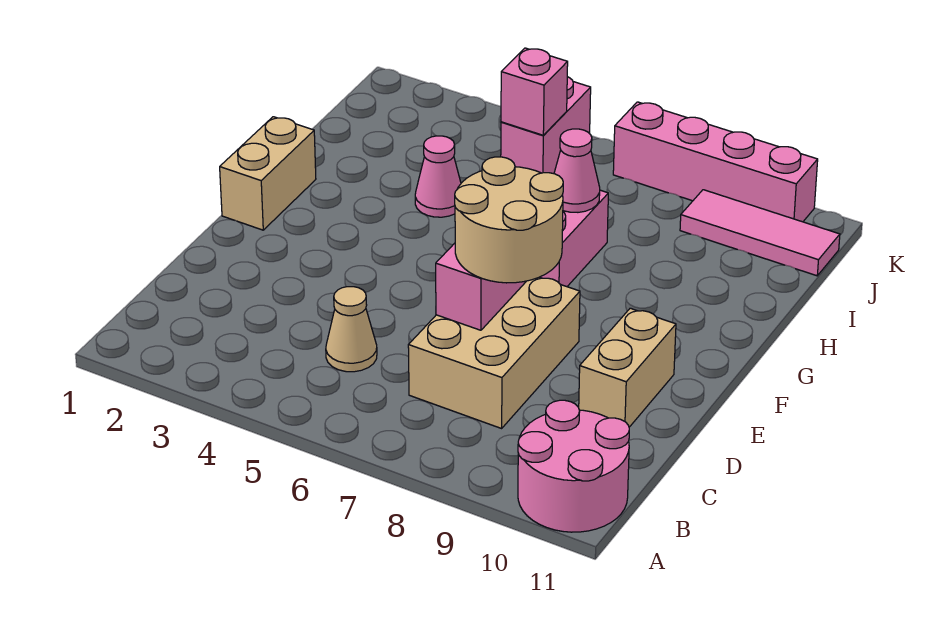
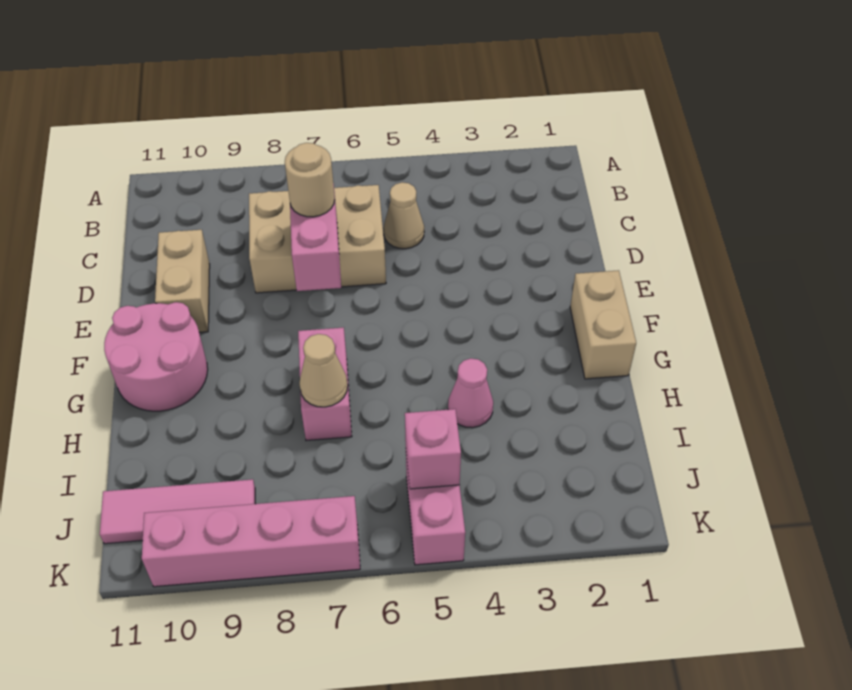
pink 2x2 round brick [518,400,629,532] -> pink 2x2 round brick moved to [104,302,208,411]
tan 2x3 brick [408,277,580,428] -> tan 2x3 brick turned to [249,185,386,293]
tan 2x2 round brick [455,157,563,283] -> tan 1x1 round brick [285,143,335,217]
pink 1x1 cone [554,129,600,212] -> tan 1x1 cone [299,334,348,407]

